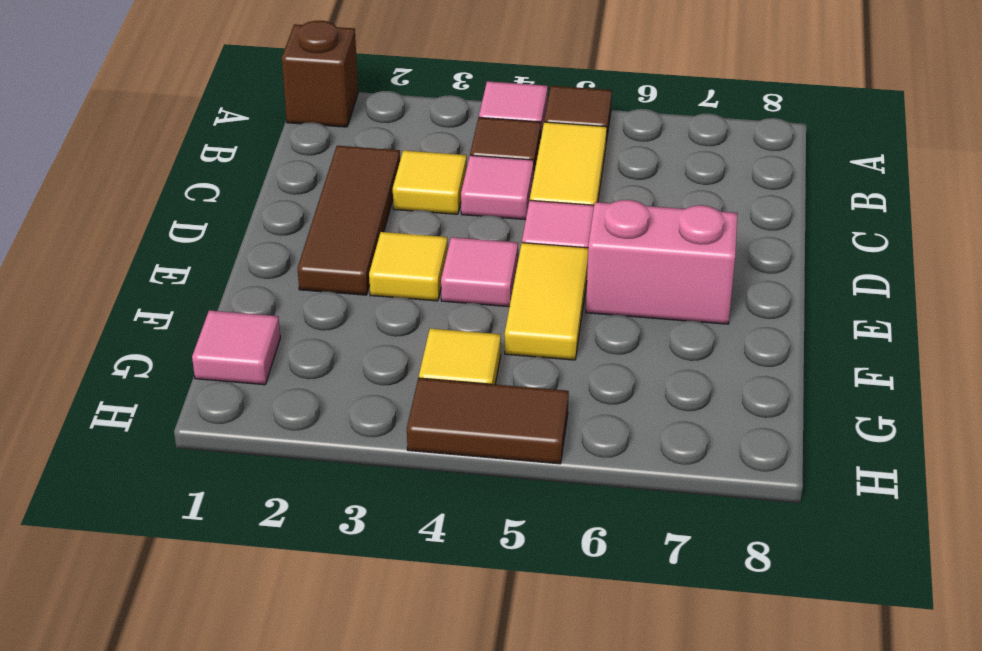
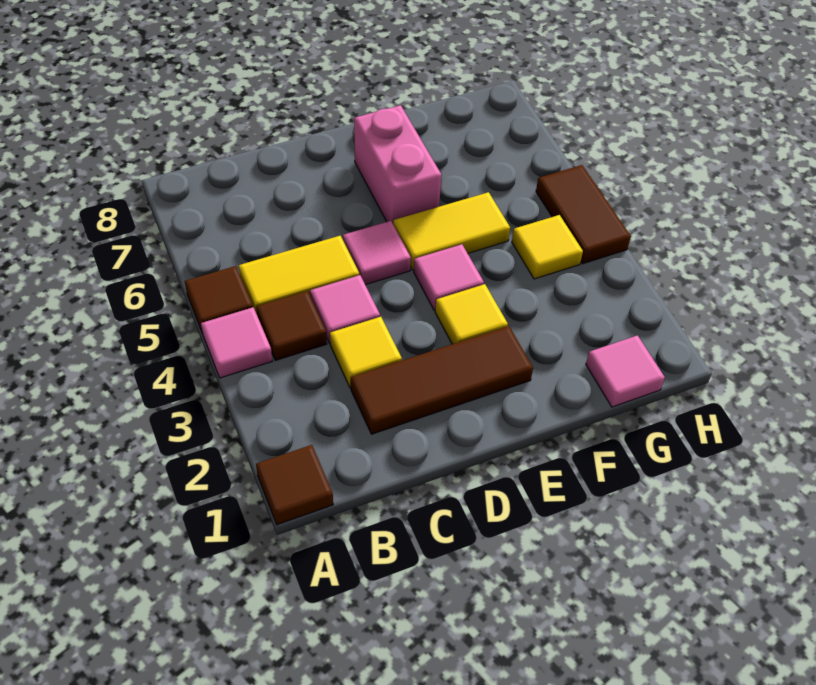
brown 1x1 brick [282,21,358,127] -> brown 1x1 tile [256,445,333,525]

